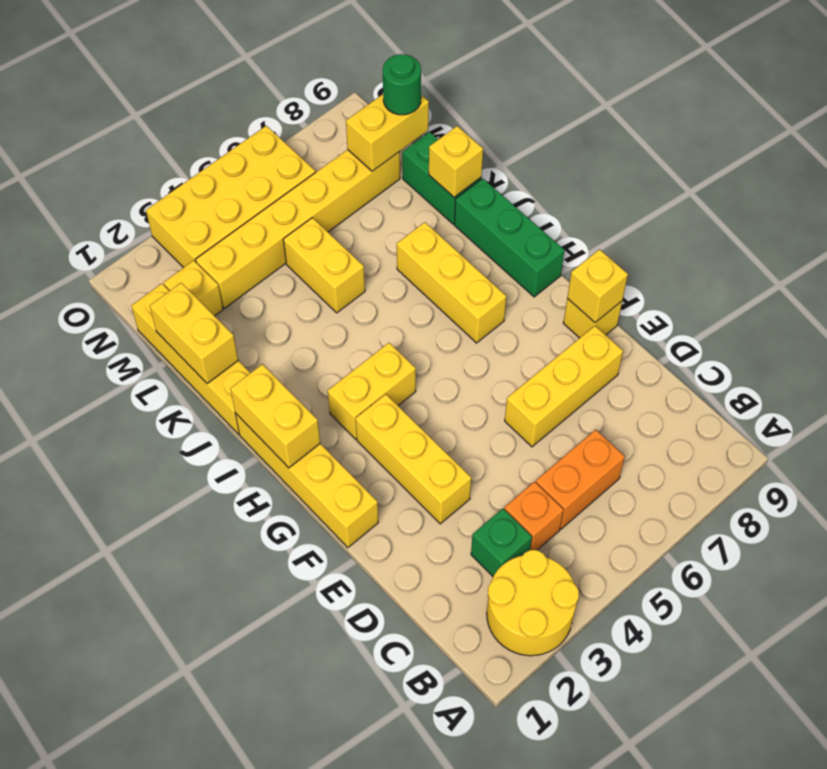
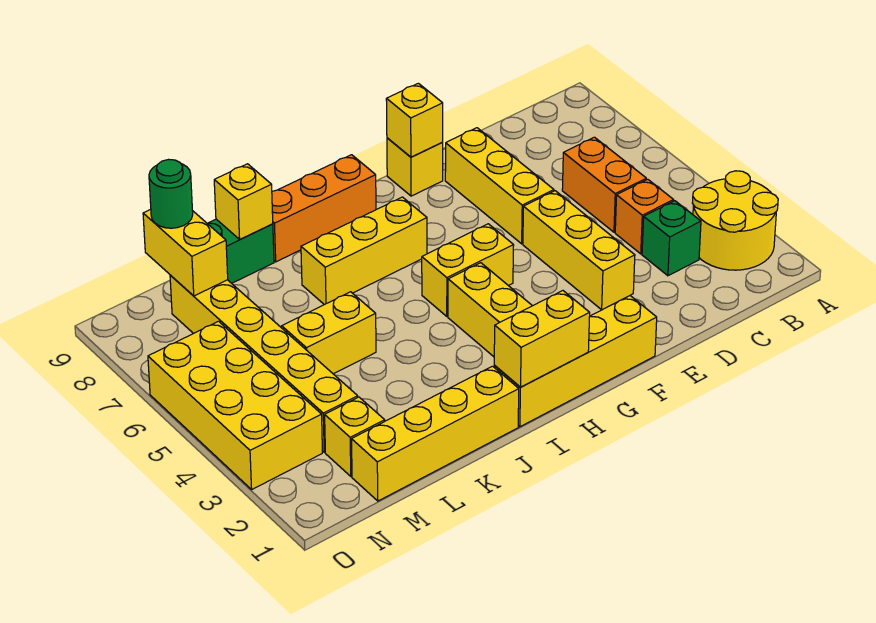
yellow 1x3 brick [356,394,471,524] -> yellow 1x3 brick turned to [523,191,635,310]
green 1x3 brick [454,178,565,297] -> orange 1x3 brick [272,155,376,262]
yellow 1x2 brick [150,283,238,384] -> yellow 1x2 brick moved to [422,224,514,316]

